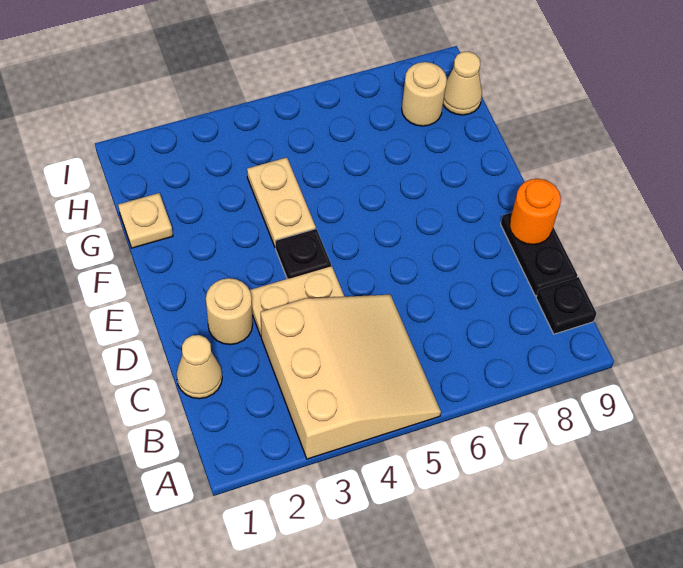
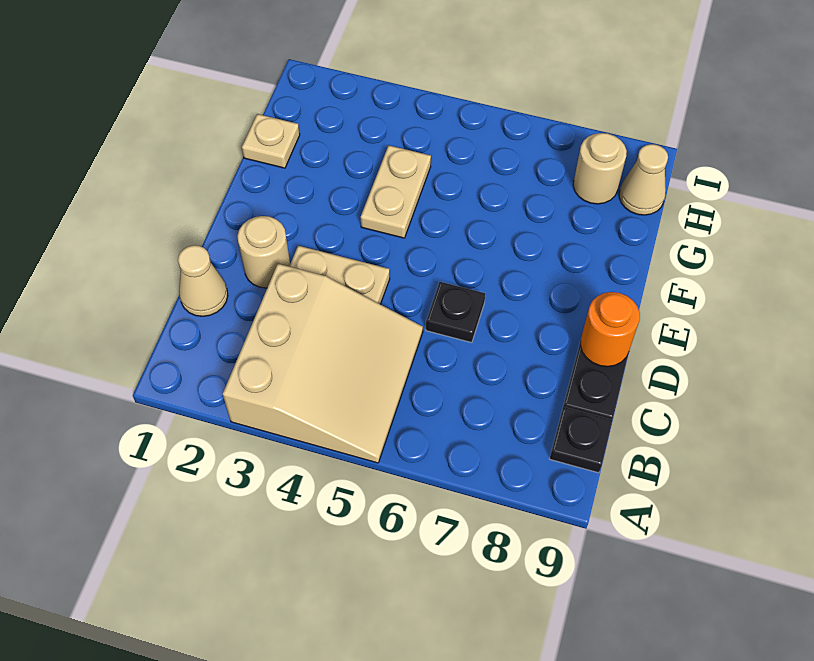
black 1x1 plate [276,229,331,279] -> black 1x1 plate moved to [426,282,485,343]

